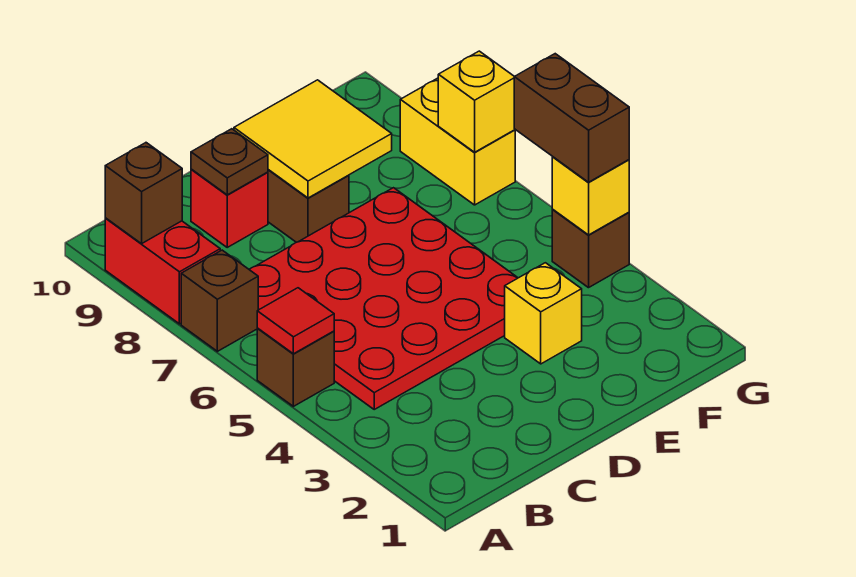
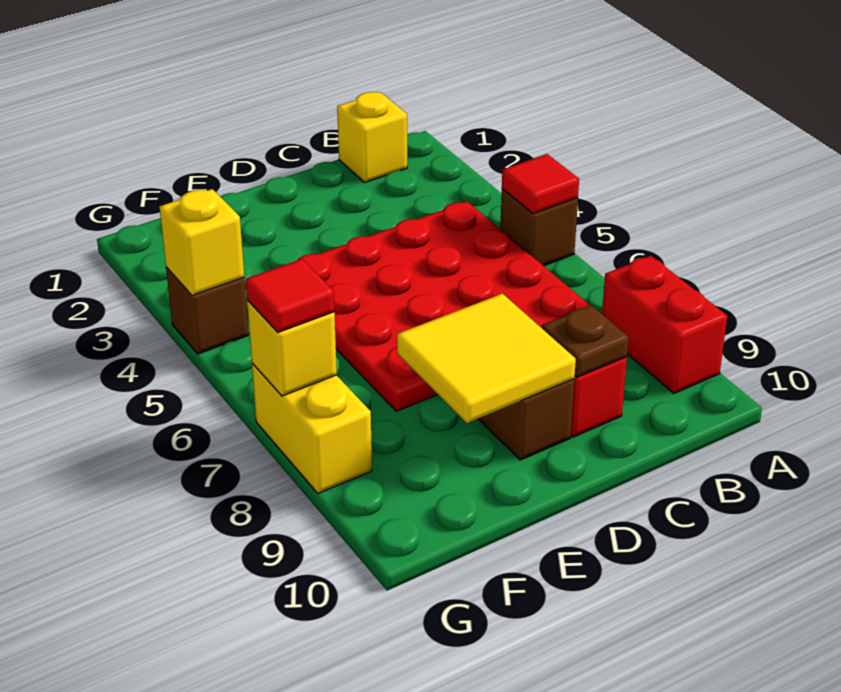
brown 1x1 brick [181,250,258,351] -> none
brown 1x1 brick [105,143,182,244] -> none
yellow 1x1 brick [505,263,582,364] -> yellow 1x1 brick moved to [337,92,407,182]
brown 1x2 brick [514,54,629,182] -> none
none -> red 1x1 tile [246,259,334,332]

